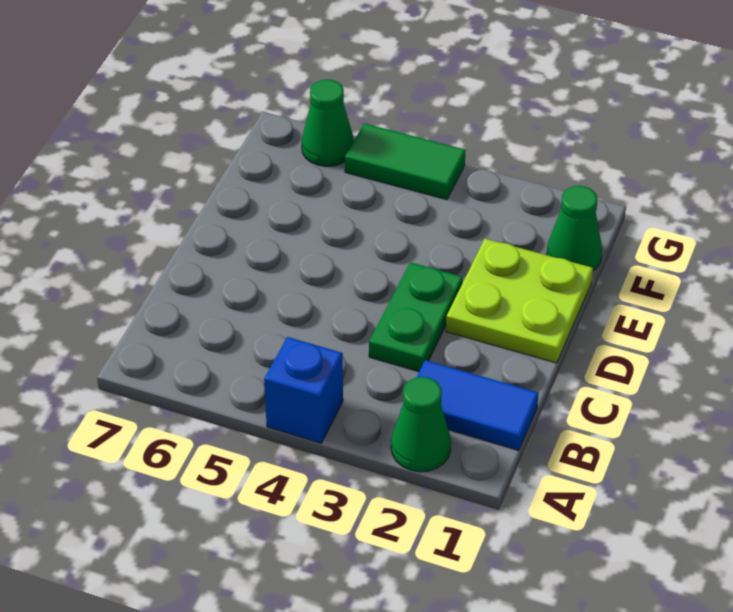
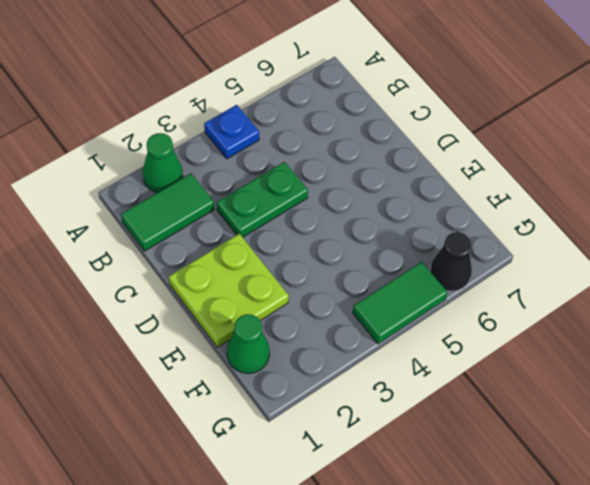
blue 1x1 brick [264,337,343,443] -> blue 1x1 plate [204,105,259,159]
blue 1x2 tile [416,360,539,450] -> green 1x2 tile [121,173,214,251]
green 1x2 plate [369,262,463,372] -> green 1x2 plate turned to [217,162,308,237]
green 1x1 cone [302,79,354,166] -> black 1x1 cone [430,232,472,291]

